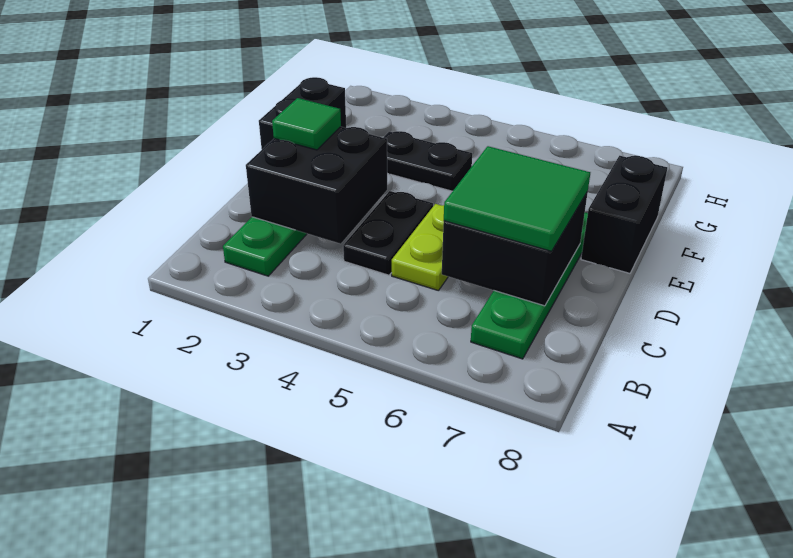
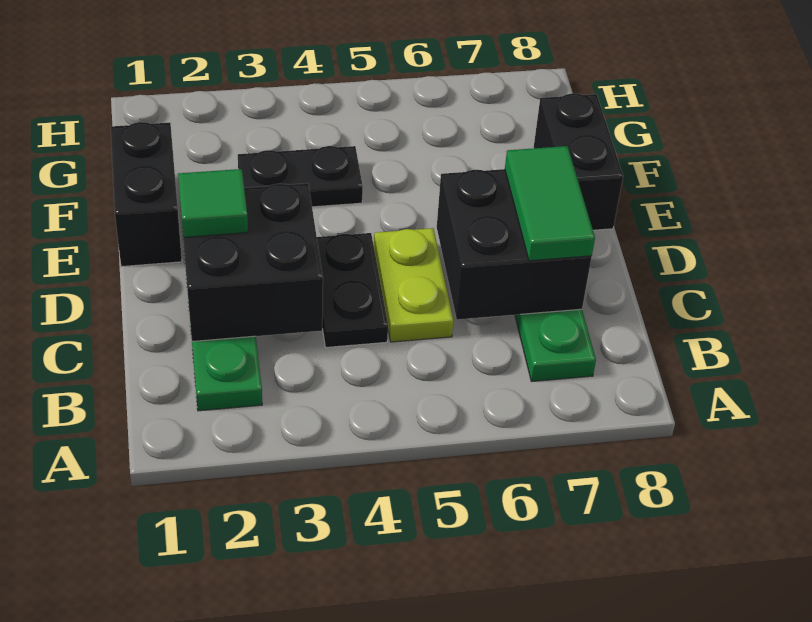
green 2x2 tile [444,146,590,251] -> green 1x2 tile [505,146,595,261]

